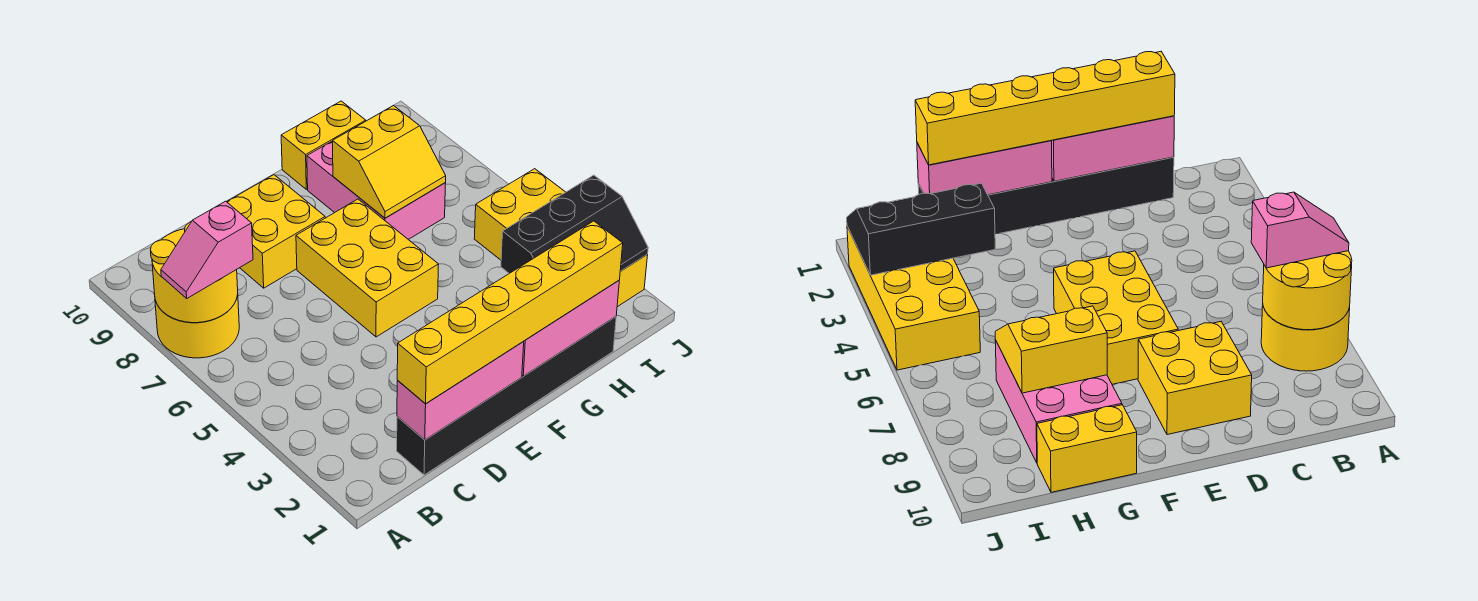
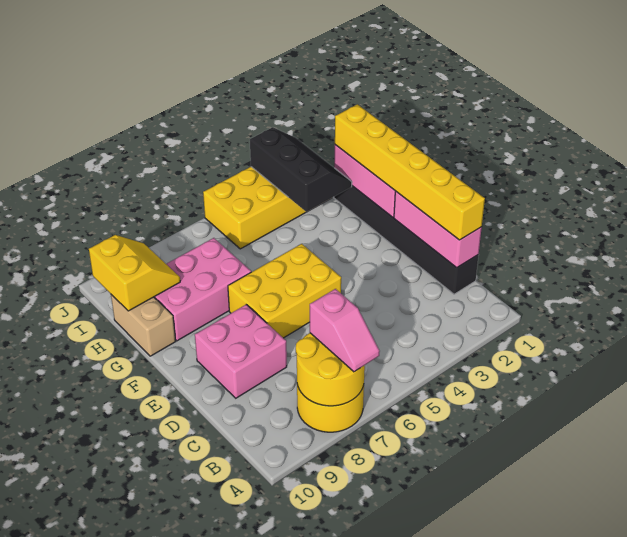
yellow 2x2 brick [227,175,325,288] -> pink 2x2 brick [195,305,287,398]
yellow 2x2 slope [333,105,446,218] -> yellow 2x2 slope moved to [89,235,180,311]
yellow 1x2 brick [281,101,366,189] -> tan 1x2 brick [111,295,176,356]

